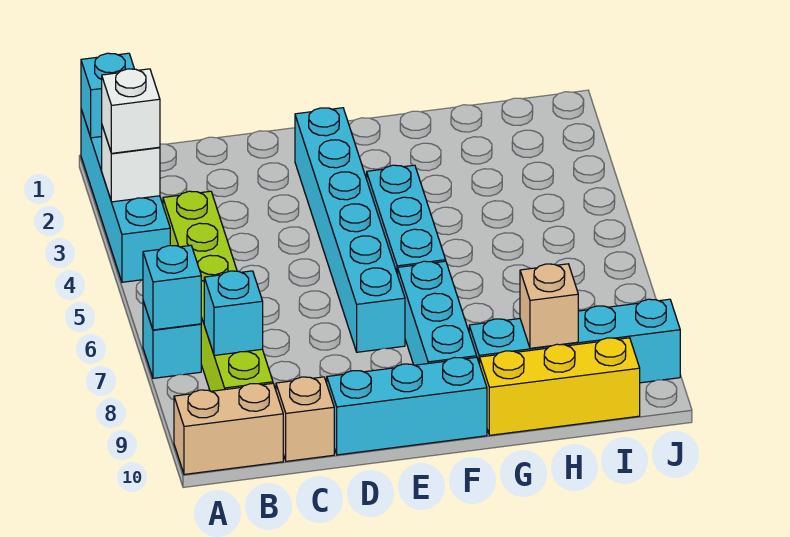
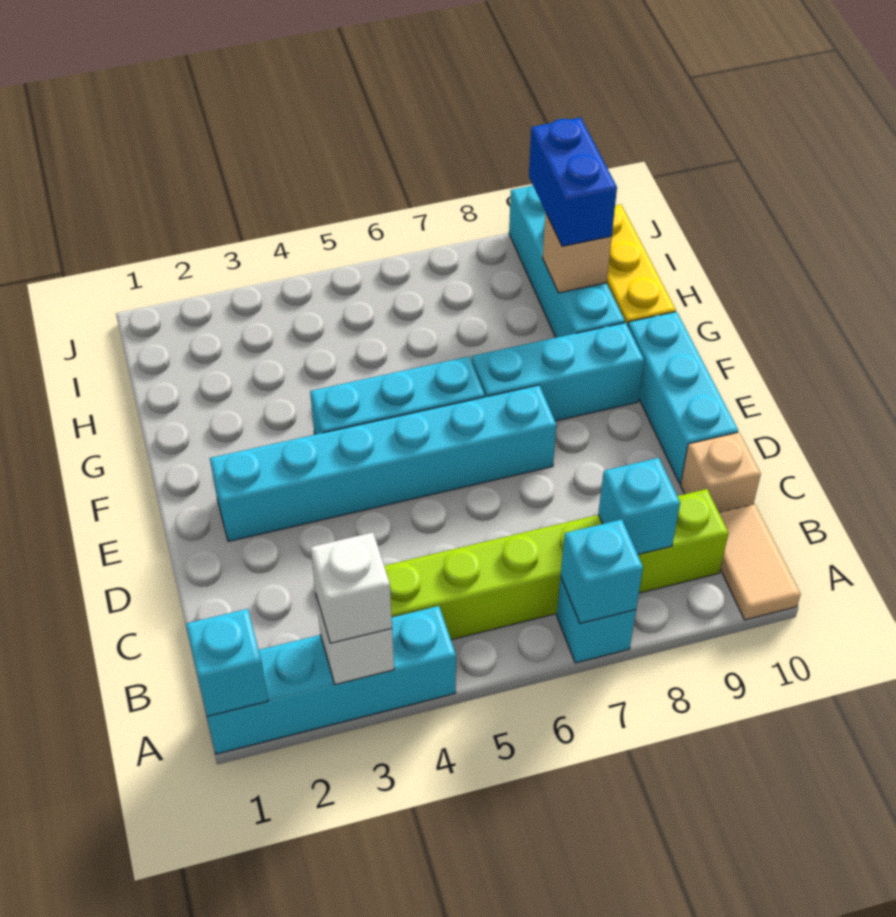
tan 1x2 brick [174,383,283,474] -> tan 1x2 tile [719,504,801,620]
none -> blue 1x2 brick [529,118,617,246]

